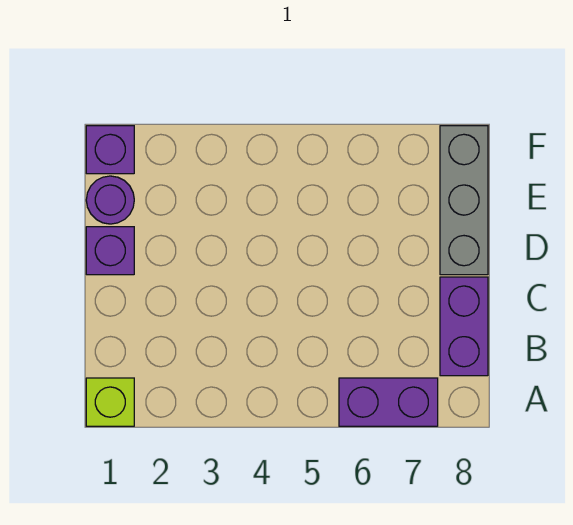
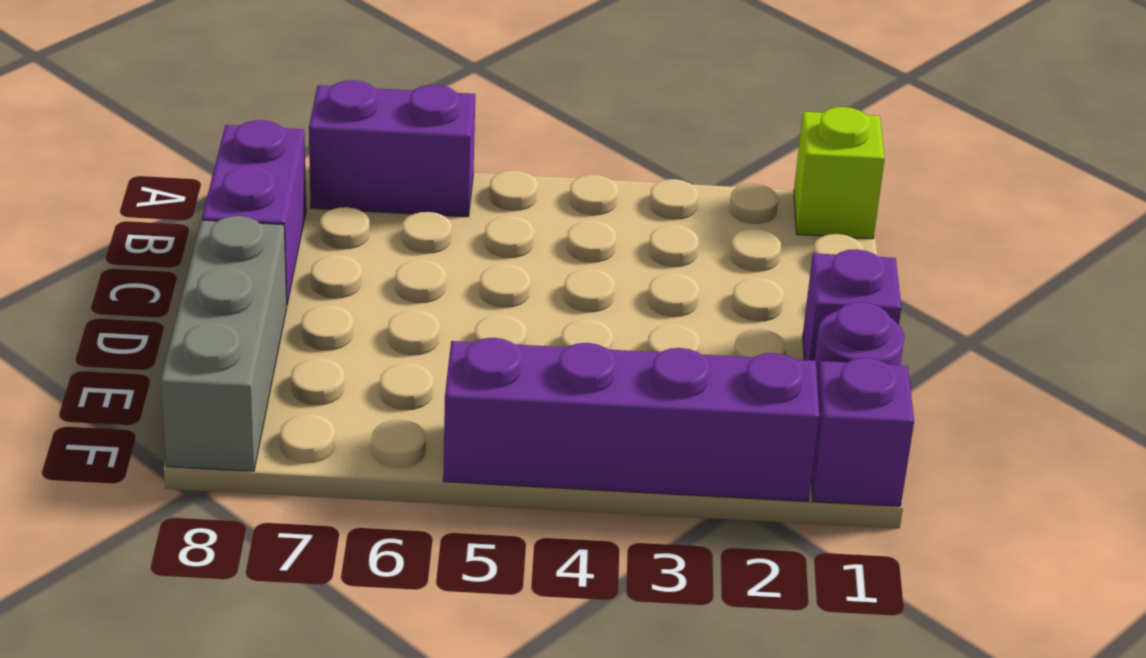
none -> purple 1x4 brick [443,338,819,501]

